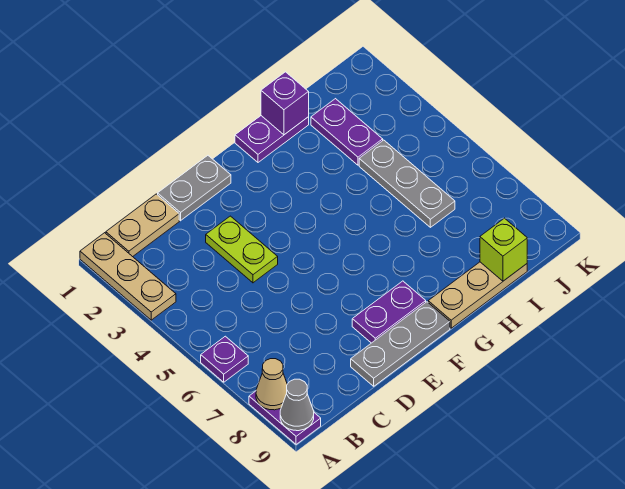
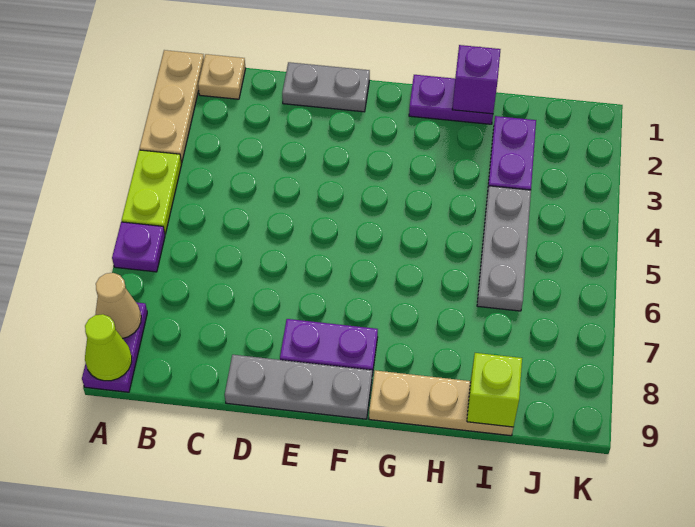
grey 1x1 cone [280,379,314,431] -> lime 1x1 cone [85,314,132,381]
tan 1x2 plate [106,194,179,257] -> tan 1x1 plate [198,54,246,99]
lime 1x2 plate [206,216,278,283] -> lime 1x2 plate moved to [122,150,182,234]

